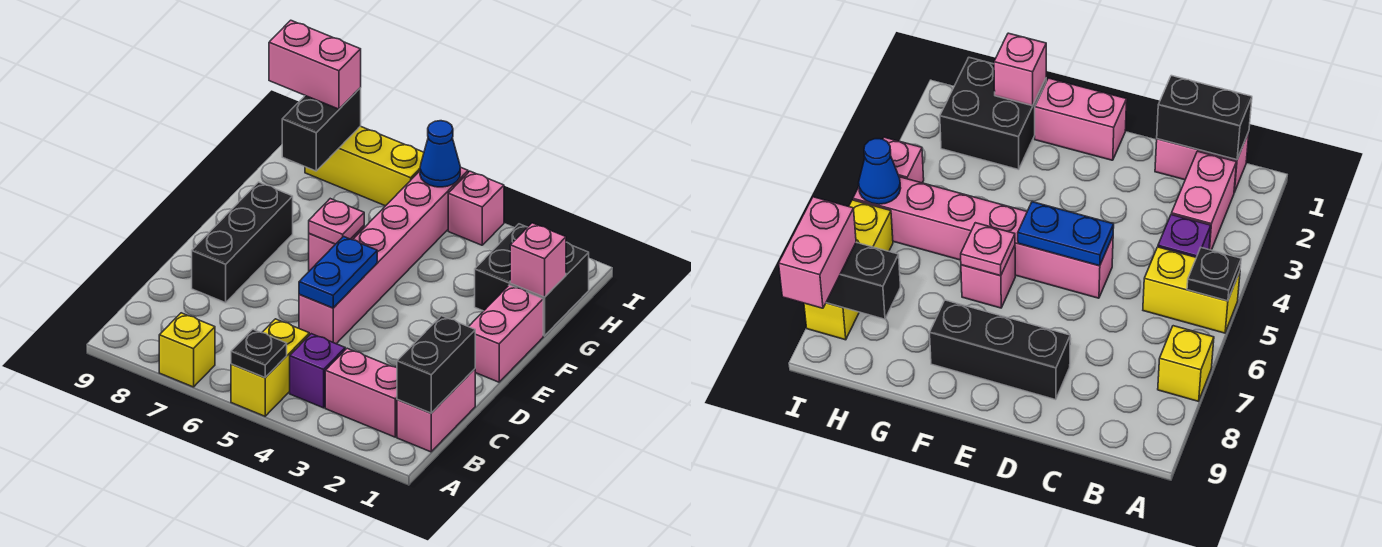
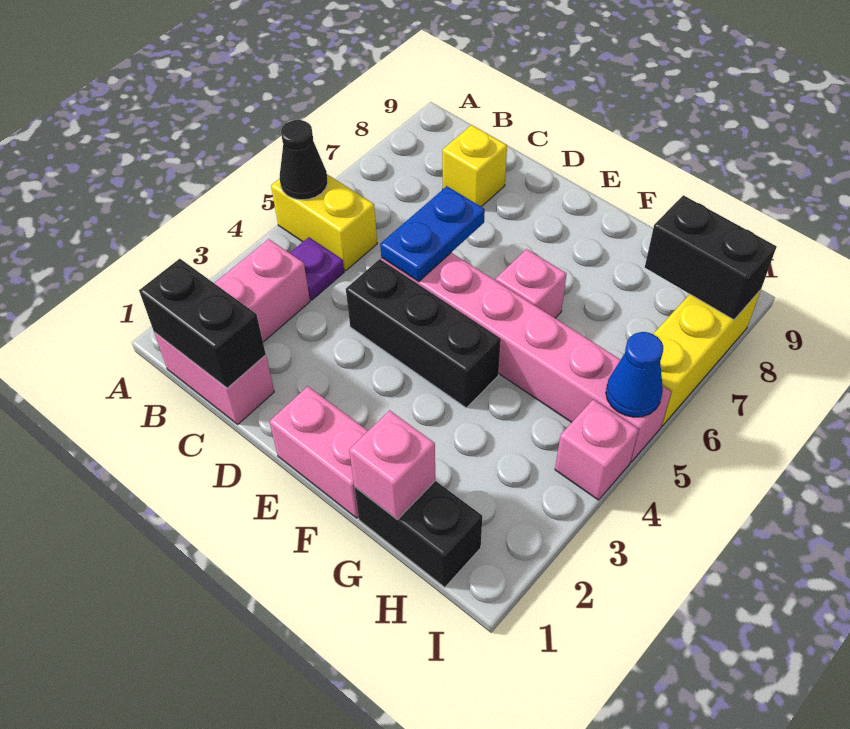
black 1x1 plate [231,329,287,377] -> black 1x1 cone [280,120,328,200]
yellow 1x1 brick [159,313,215,387] -> yellow 1x1 brick moved to [442,125,507,207]
purple 1x1 brick [290,334,345,408] -> purple 1x1 plate [290,237,344,300]
blue 1x2 plate [299,237,377,308] -> blue 1x2 plate turned to [380,186,485,282]
black 1x3 brick [192,182,293,303] -> black 1x3 brick moved to [346,259,501,408]
pink 1x1 plate [309,199,364,244] -> none
black 2x2 brick [475,224,589,336] -> black 1x2 brick [354,481,482,587]
pink 1x2 brick [269,20,361,109] -> none

